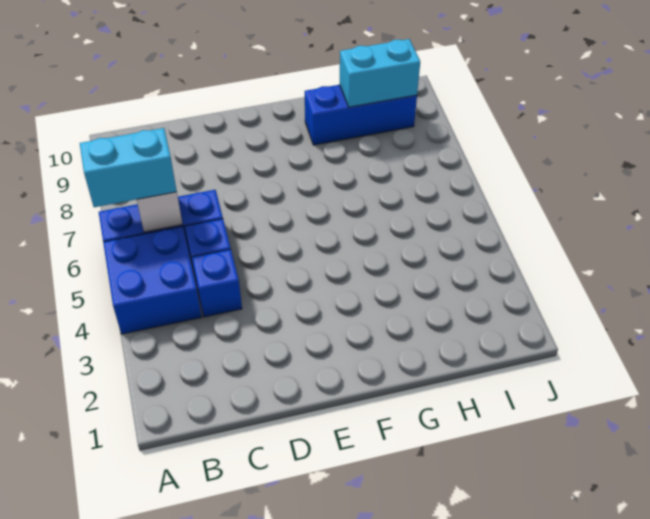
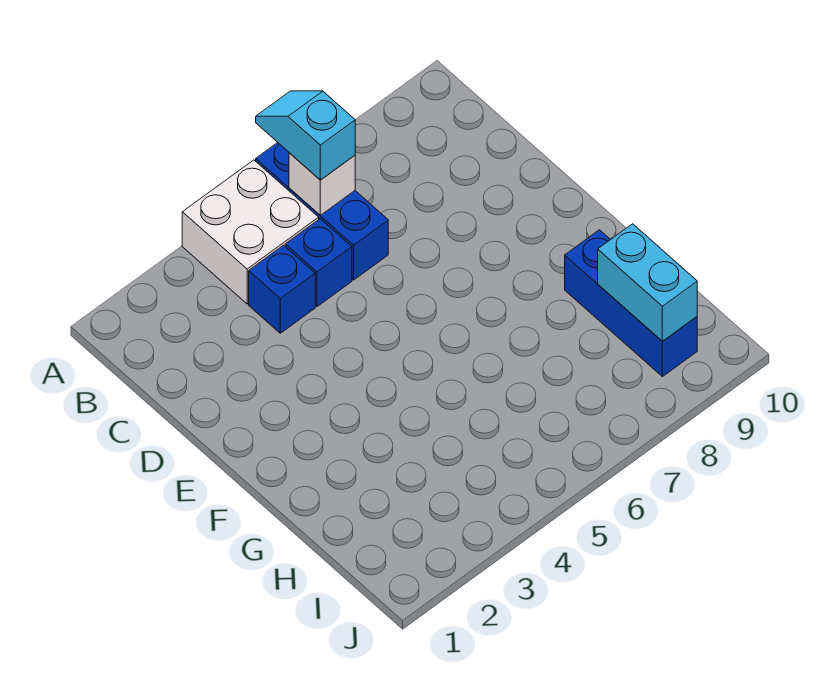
blue 2x2 brick [103,227,202,334] -> white 2x2 brick [182,160,319,304]
cyan 1x2 brick [80,128,177,207] -> cyan 1x2 slope [256,91,355,180]

